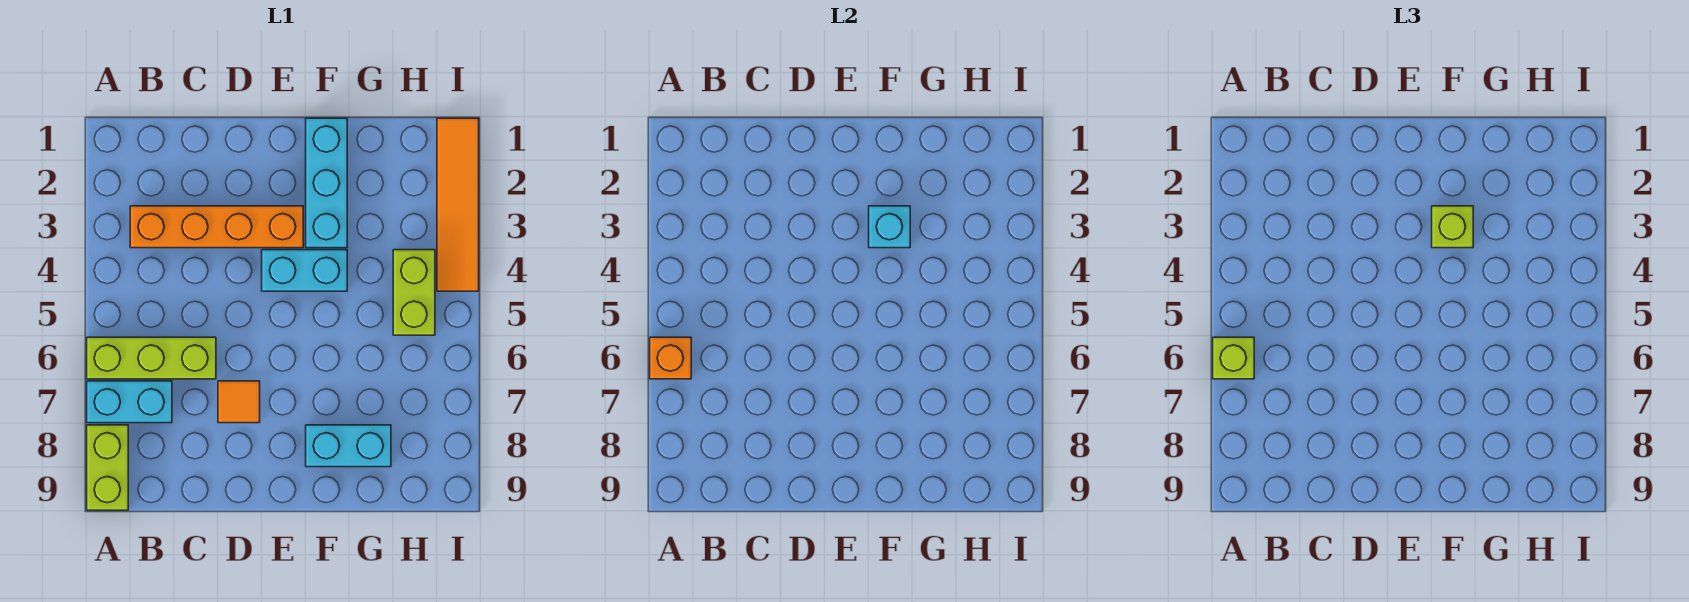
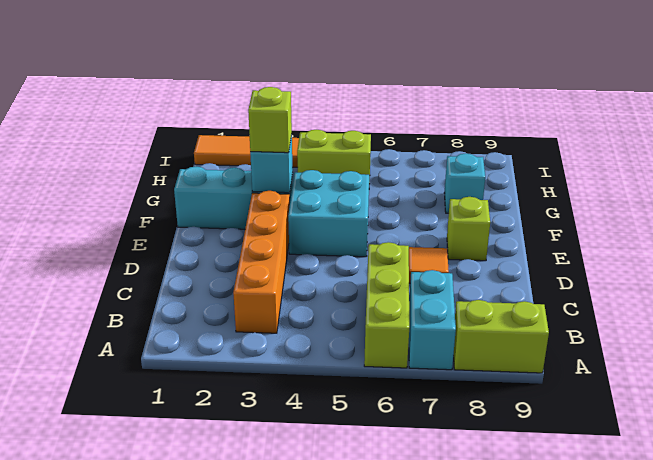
orange 1x1 brick [650,337,691,379] -> none
lime 1x1 brick [1213,337,1254,379] -> lime 1x1 brick moved to [447,197,490,261]
cyan 1x2 brick [262,250,347,291] -> cyan 2x2 brick [288,170,369,257]
cyan 1x2 brick [306,425,391,467] -> cyan 1x1 brick [444,154,485,213]

